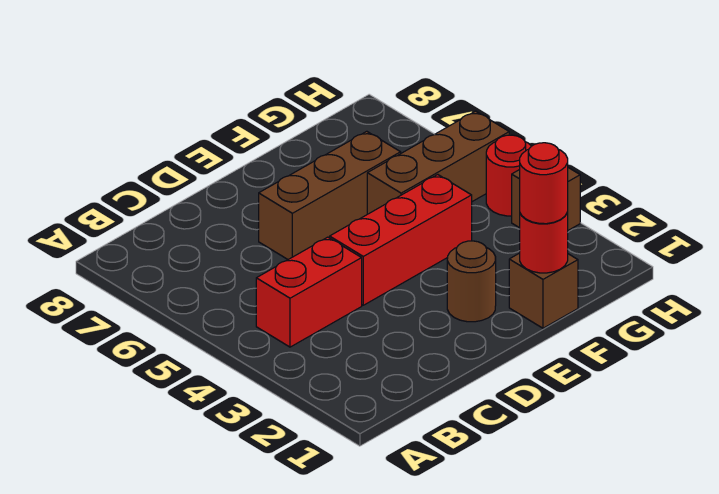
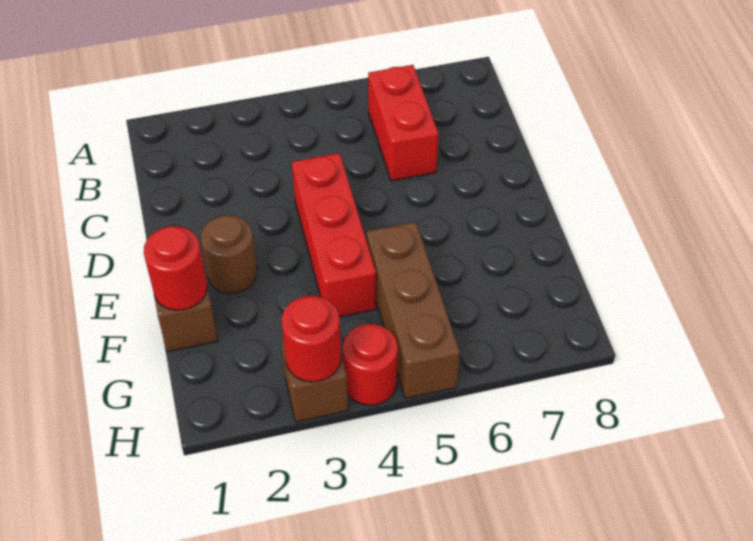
red 1x2 brick [256,237,362,347] -> red 1x2 brick moved to [368,65,439,181]
brown 1x3 brick [259,131,401,259] -> none
red 1x1 round brick [520,143,568,224] -> red 1x1 round brick moved to [282,296,341,382]

